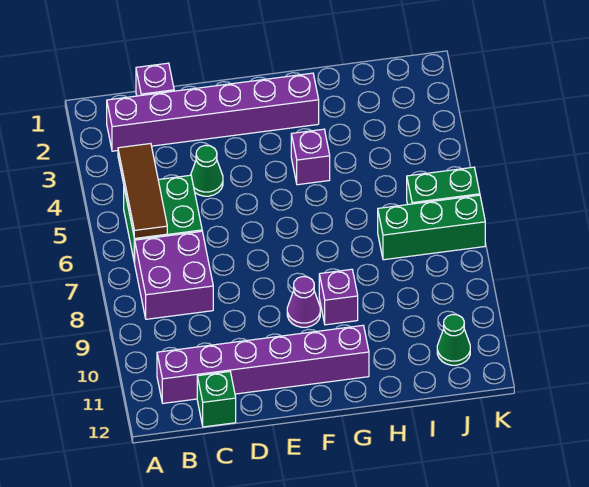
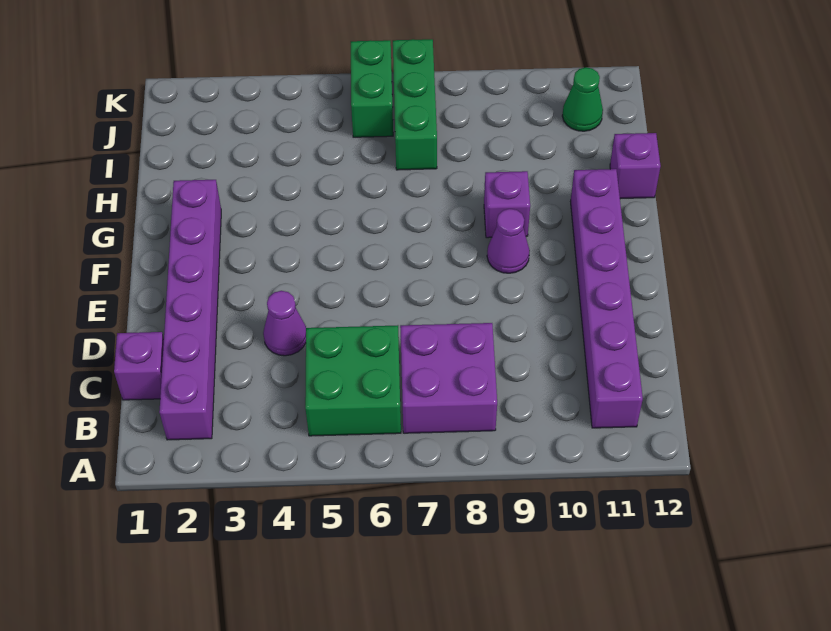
brown 1x3 tile [118,144,167,239] -> none
green 1x1 brick [197,372,236,427] -> none
green 1x1 cone [191,145,223,196] -> purple 1x1 cone [263,291,306,356]
purple 1x1 brick [291,129,330,185] -> purple 1x1 brick moved to [610,133,661,199]

